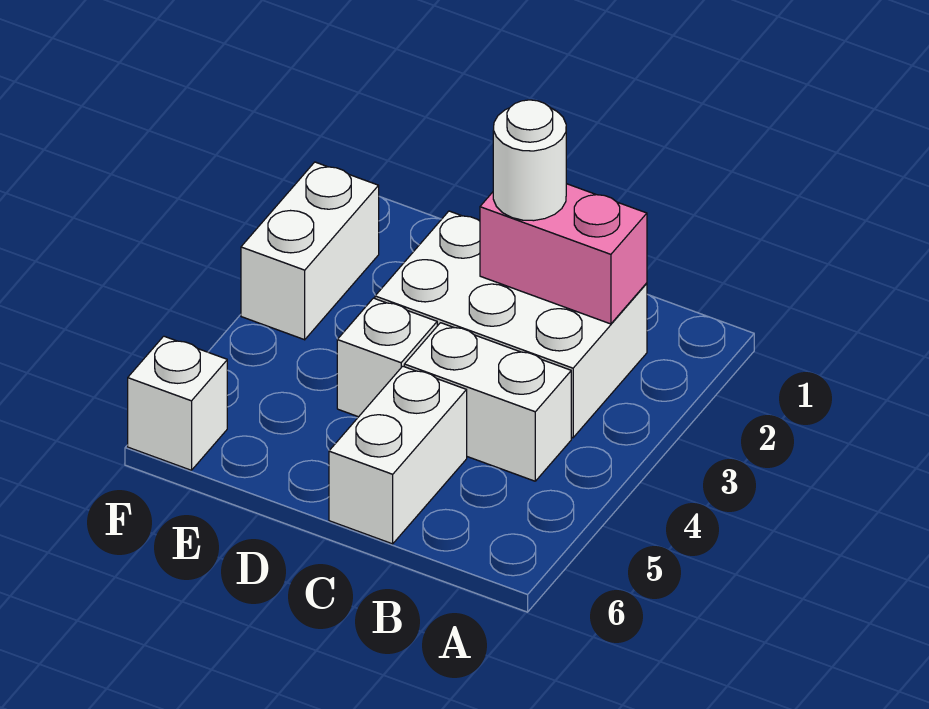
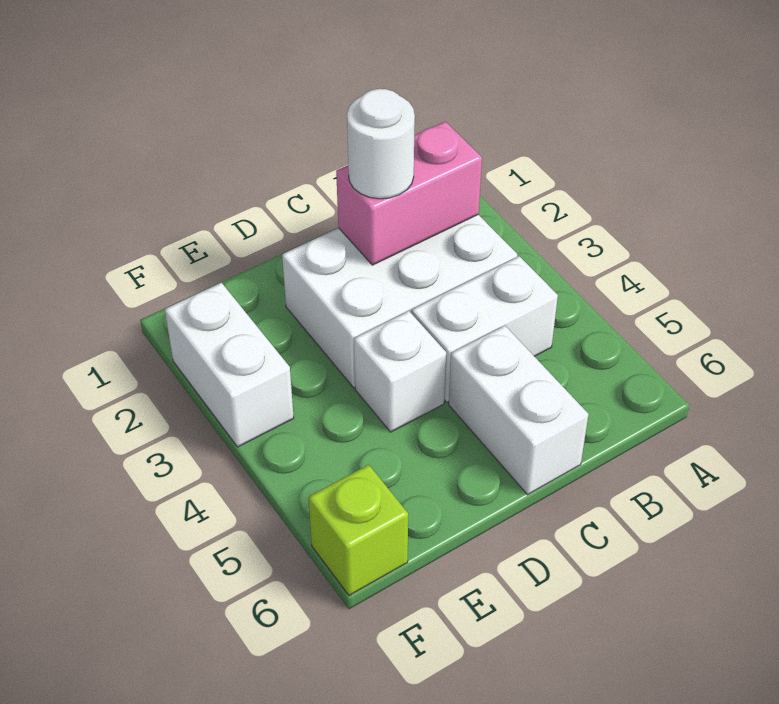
white 1x1 brick [128,336,227,470] -> lime 1x1 brick [309,465,408,596]

